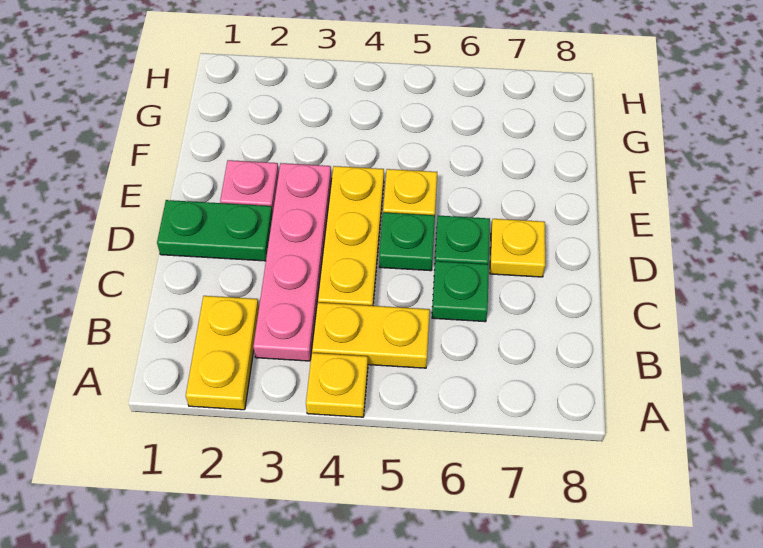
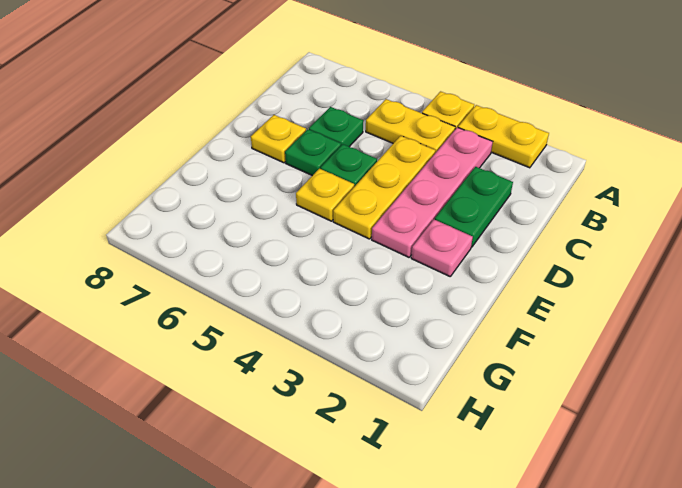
yellow 1x2 plate [186,296,259,410] -> yellow 1x2 plate turned to [458,105,549,168]
green 1x2 plate [157,200,273,261] -> green 1x2 plate turned to [435,167,513,247]

